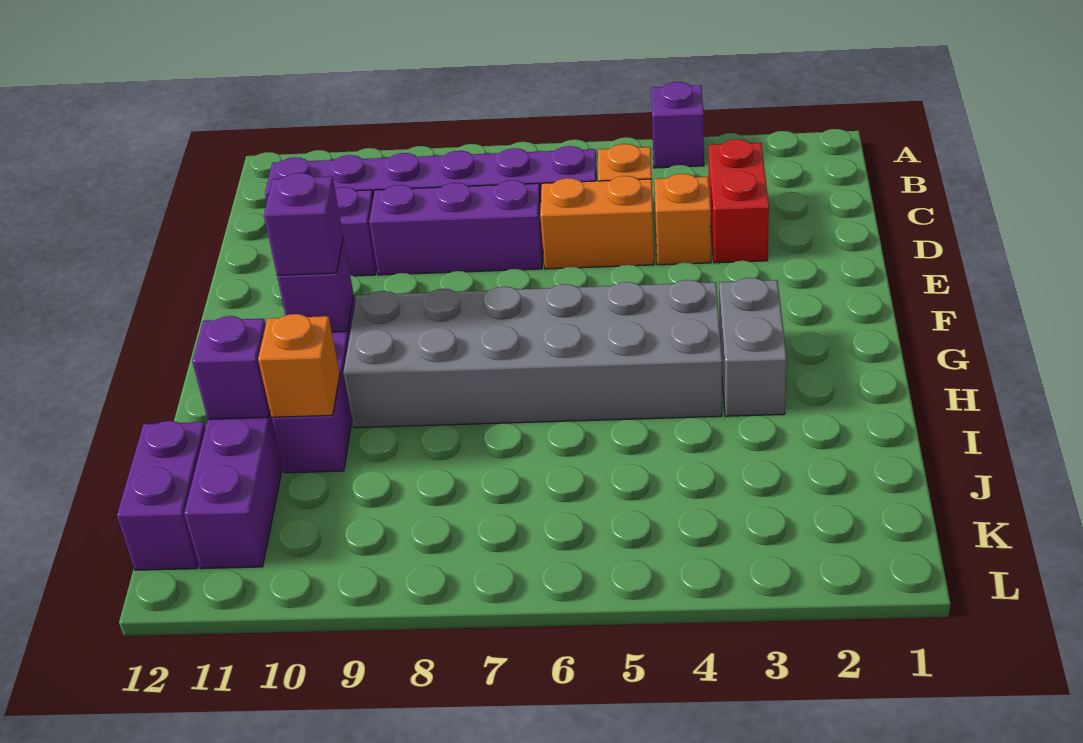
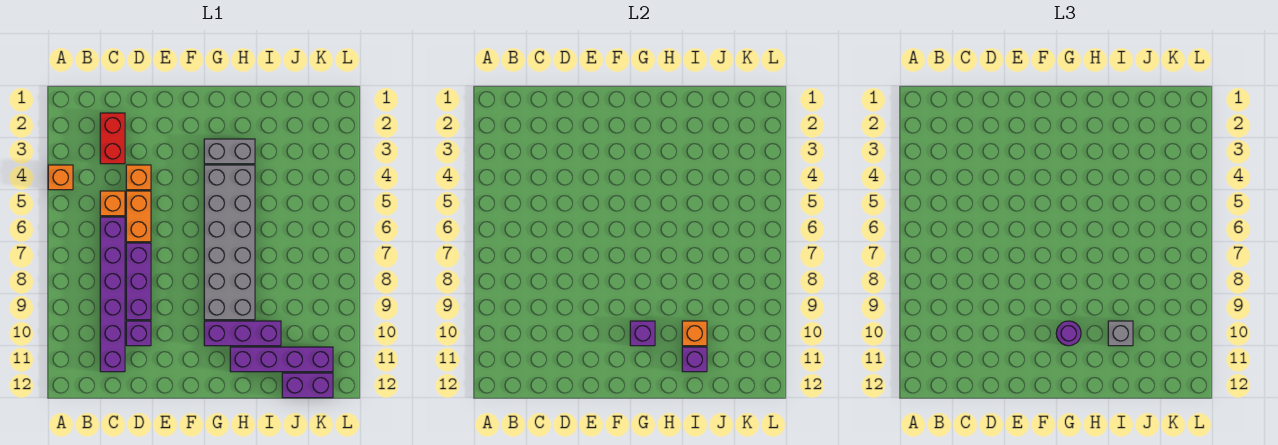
purple 1x1 brick [651,82,704,168] -> orange 1x1 brick [48,165,73,190]
red 1x2 brick [709,139,769,263] -> red 1x2 brick turned to [100,113,125,164]
purple 1x1 brick [264,173,343,275] -> purple 1x1 round brick [1056,321,1081,346]
none -> grey 1x1 brick [1108,321,1133,346]

